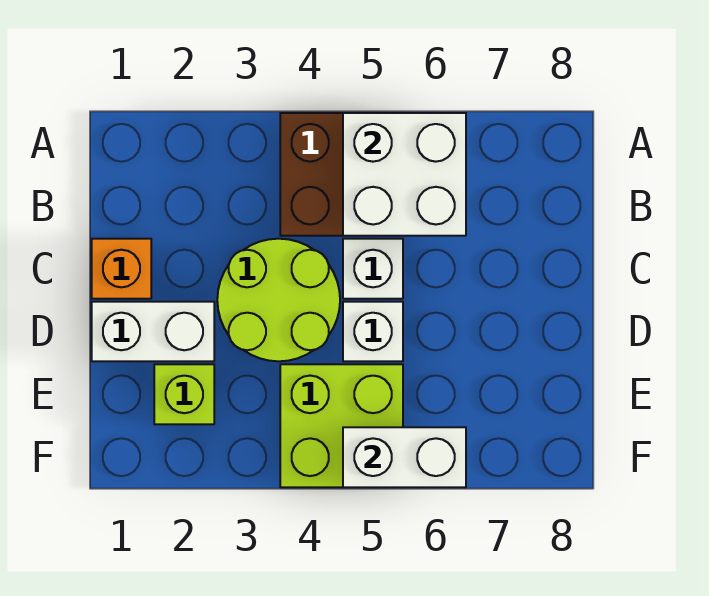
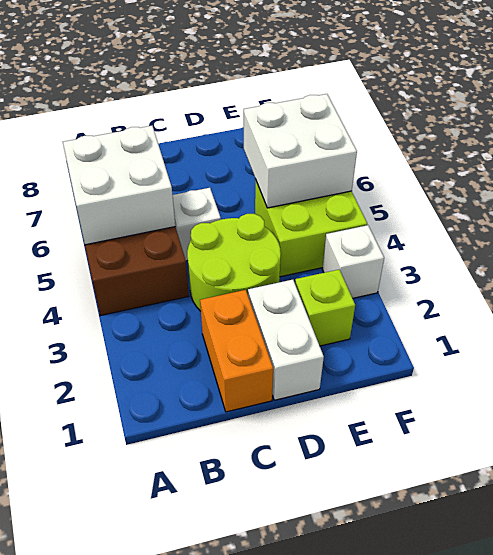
orange 1x1 brick [92,239,151,299] -> orange 1x2 brick [200,290,273,412]
white 1x1 brick [343,302,403,361] -> white 1x1 brick moved to [322,225,384,298]
white 1x2 brick [343,427,466,487] -> white 2x2 brick [244,94,357,208]

